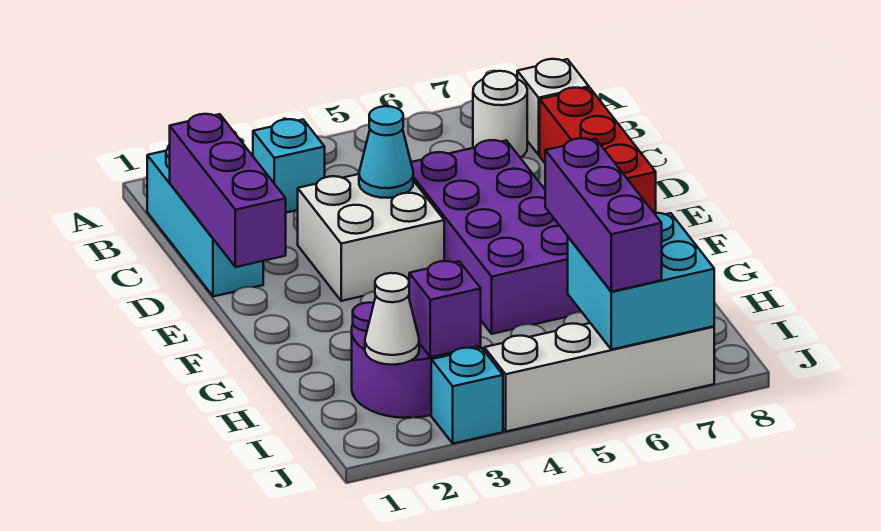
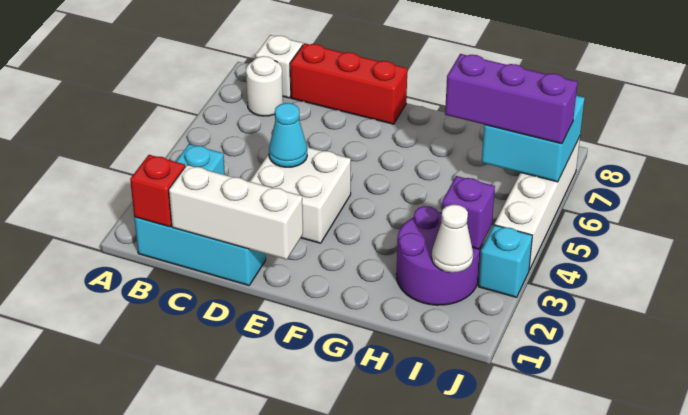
none -> red 1x1 brick [130,155,185,227]
purple 1x3 brick [170,114,286,267] -> white 1x3 brick [169,165,303,260]
purple 2x4 brick [411,140,581,334] -> none

